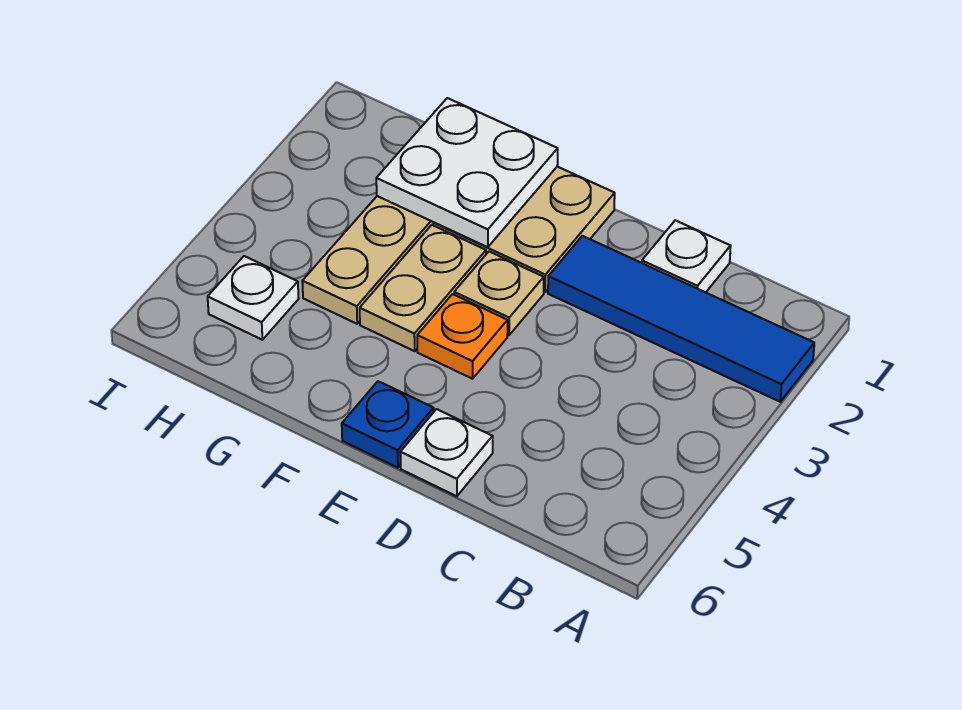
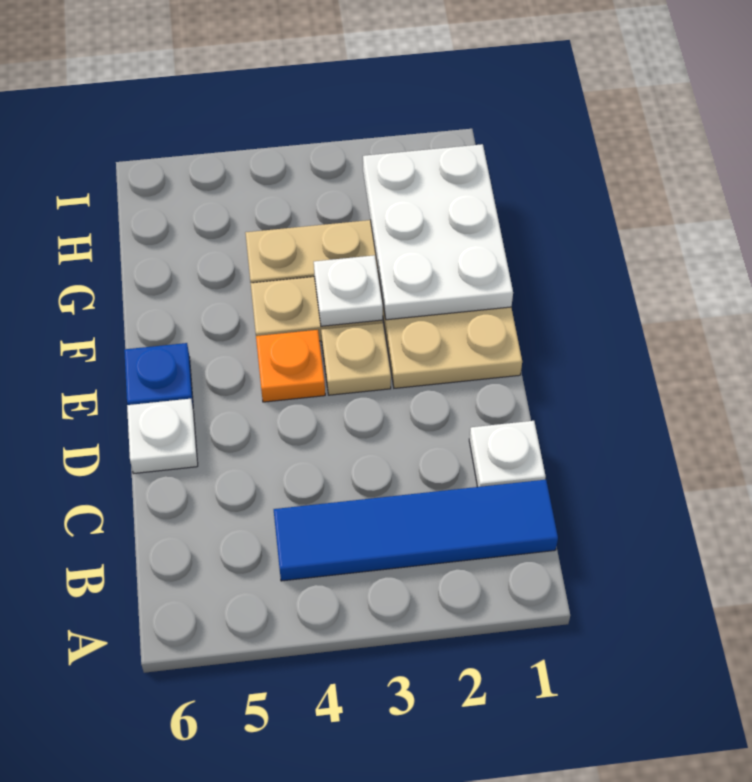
blue 1x4 tile [548,236,814,402] -> blue 1x4 tile turned to [274,480,558,581]
white 2x2 plate [376,98,558,247] -> white 2x3 plate [363,144,513,320]
white 1x1 plate [208,256,299,340] -> white 1x1 plate moved to [314,255,383,326]

